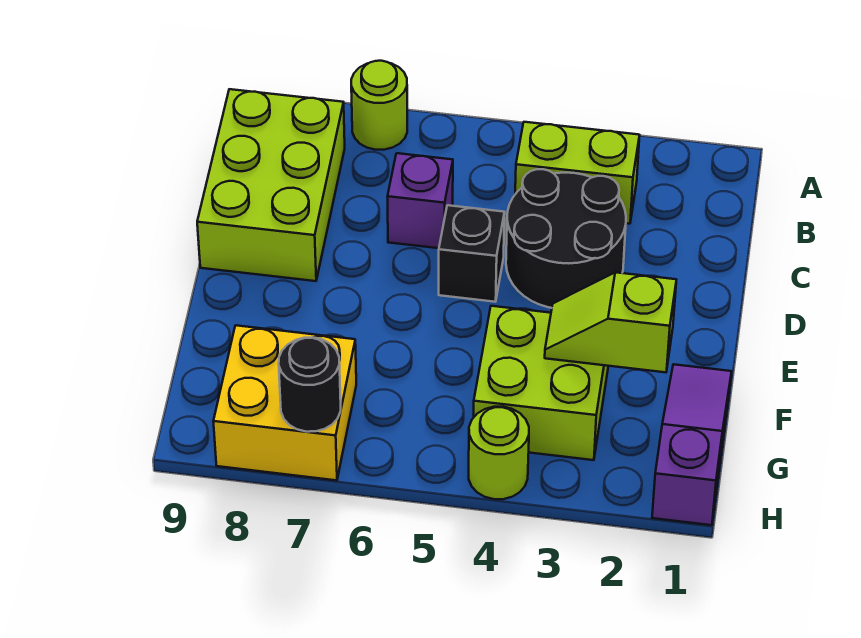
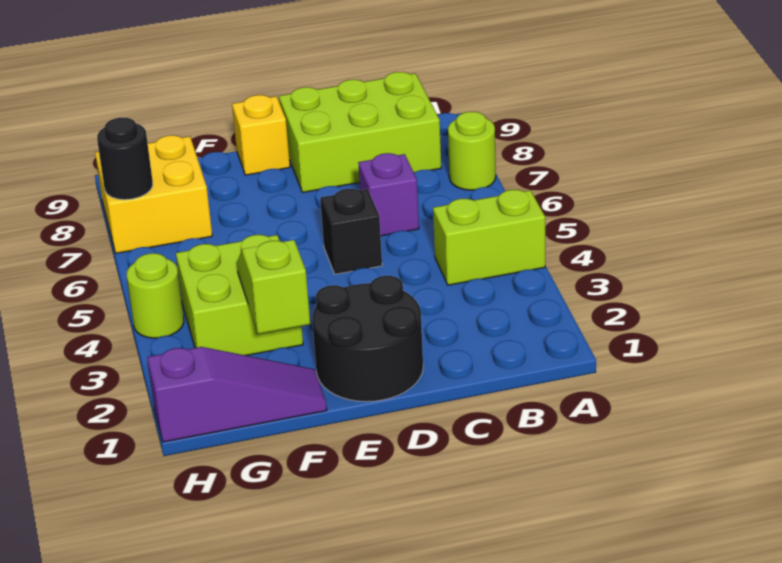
lime 1x2 brick [515,122,640,224] -> lime 1x2 brick turned to [433,190,545,285]
black 2x2 round brick [506,169,626,308] -> black 2x2 round brick moved to [312,276,423,402]
none -> yellow 1x1 brick [232,95,290,175]

